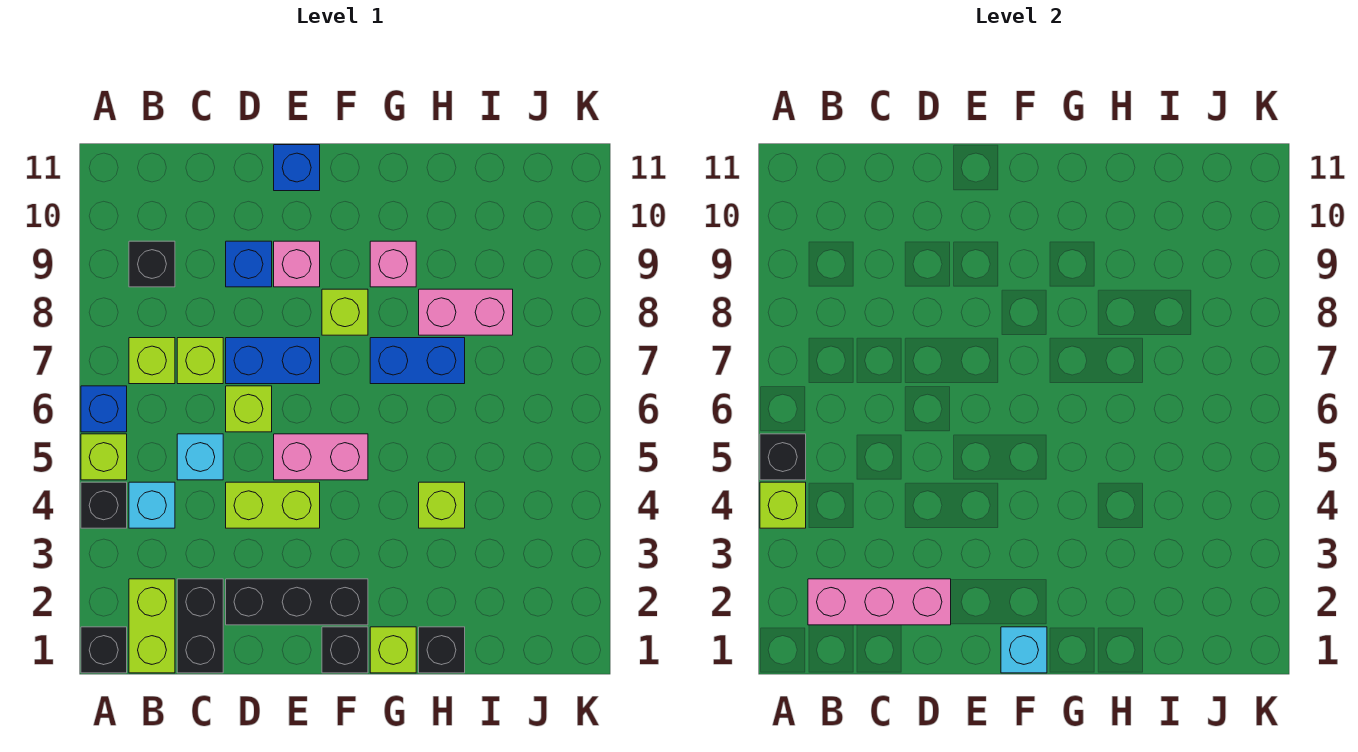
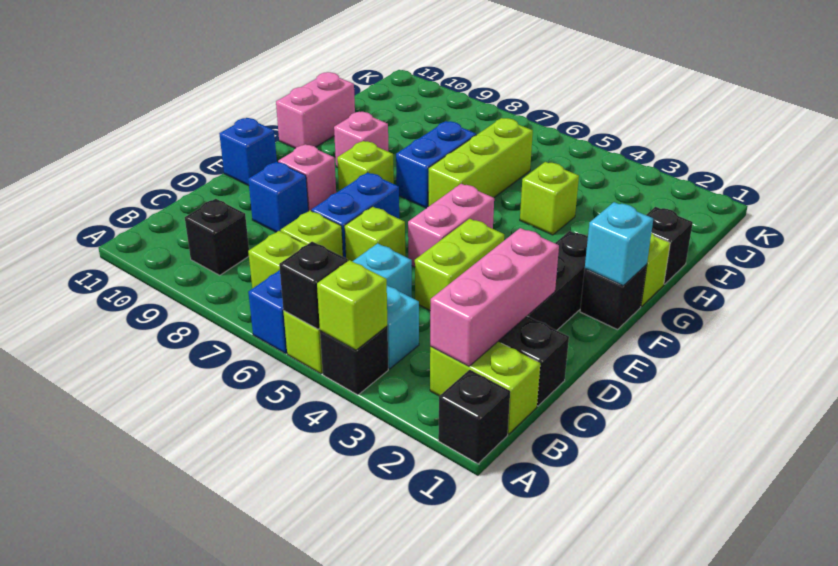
none -> lime 1x3 brick [428,118,533,206]
pink 1x2 brick [419,289,513,335] -> pink 1x2 brick moved to [276,72,355,148]

